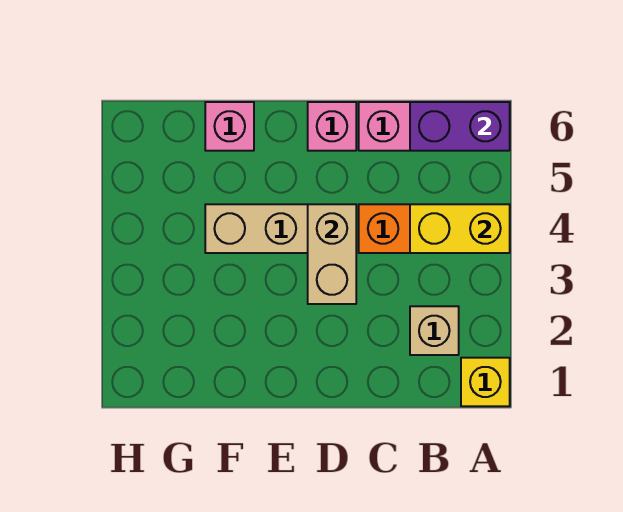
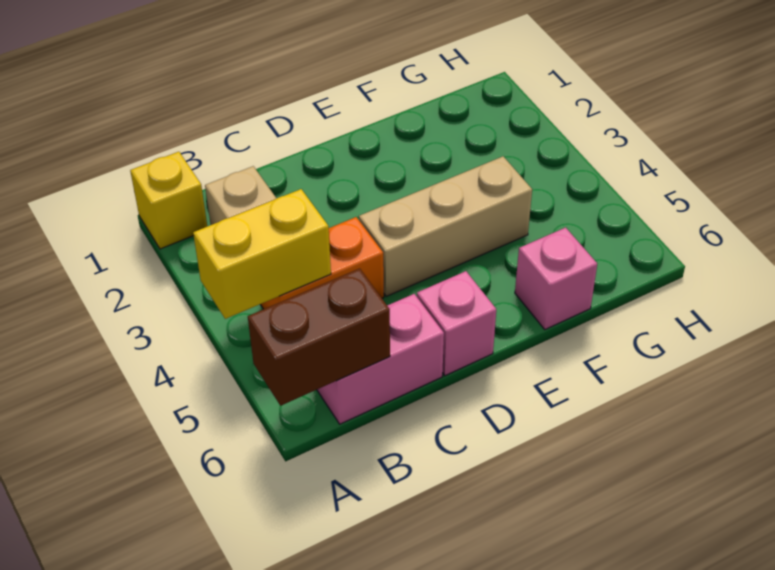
purple 1x2 brick [410,102,510,151] -> brown 1x2 brick [248,269,390,406]
tan 1x2 brick [308,204,356,304] -> none

